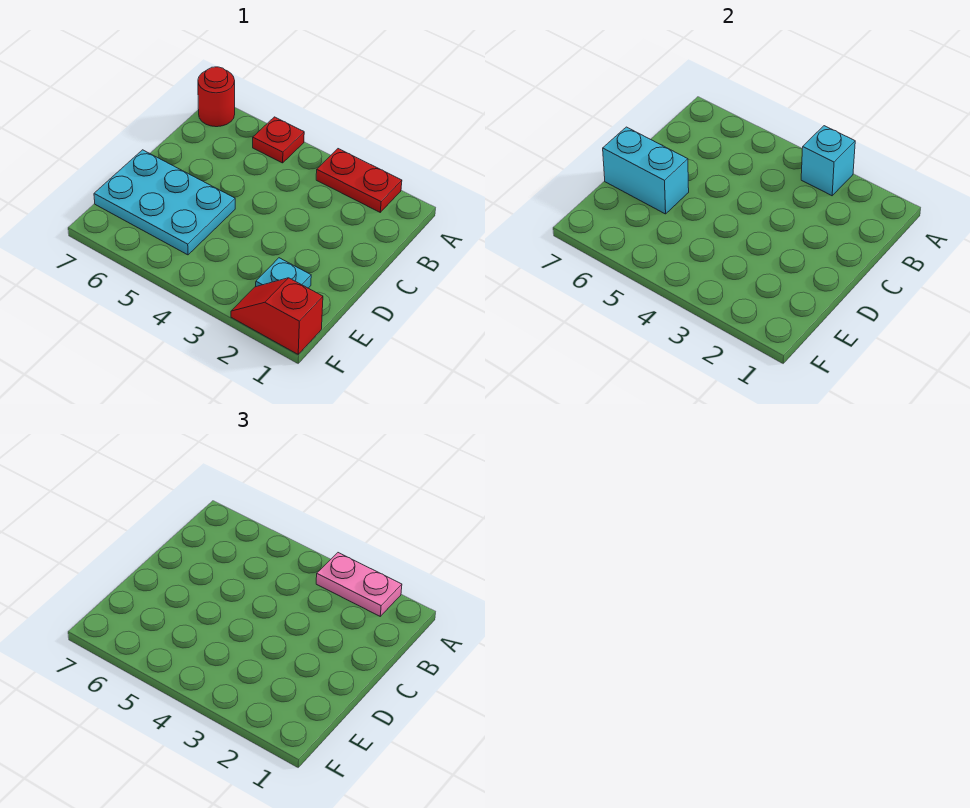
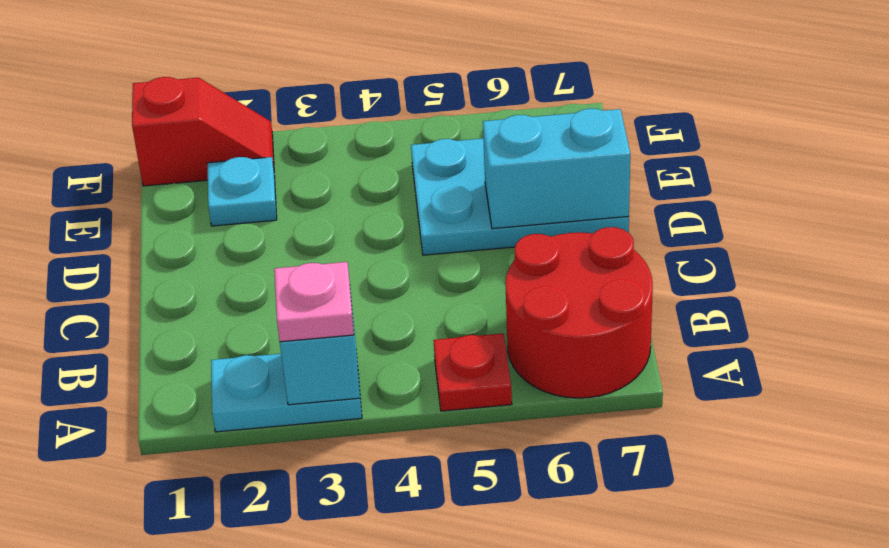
red 1x2 plate [316,149,402,212] -> cyan 1x2 plate [211,354,362,432]
pink 1x2 plate [316,553,402,616] -> pink 1x1 plate [274,262,354,342]
red 1x1 round brick [198,67,235,127] -> red 2x2 round brick [505,227,653,398]

